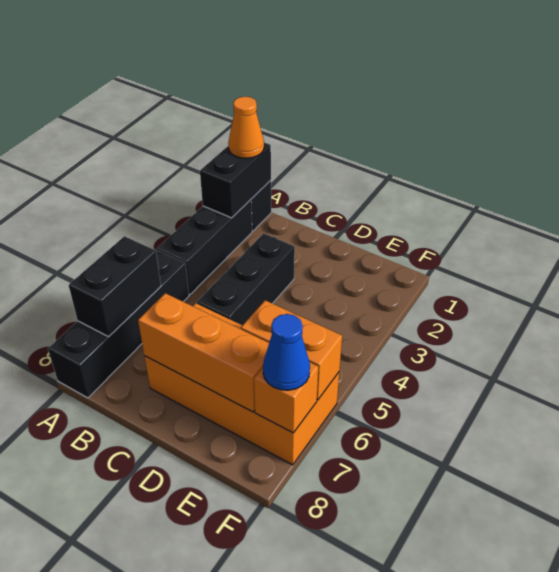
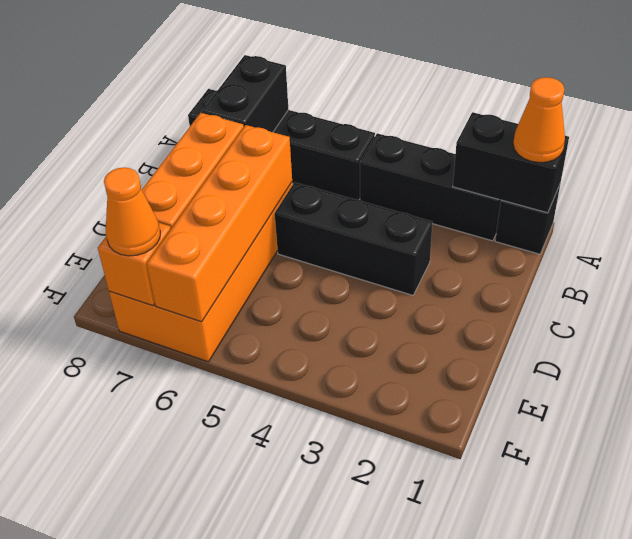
black 1x2 brick [69,236,161,337] -> black 1x2 brick turned to [202,55,289,132]
orange 1x2 brick [241,300,342,400] -> orange 1x4 brick [147,125,292,322]
blue 1x1 cone [263,314,310,390] -> orange 1x1 cone [104,167,160,256]

